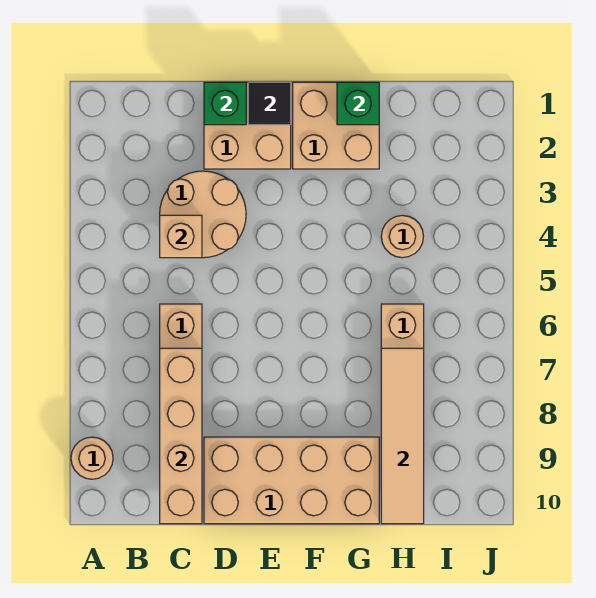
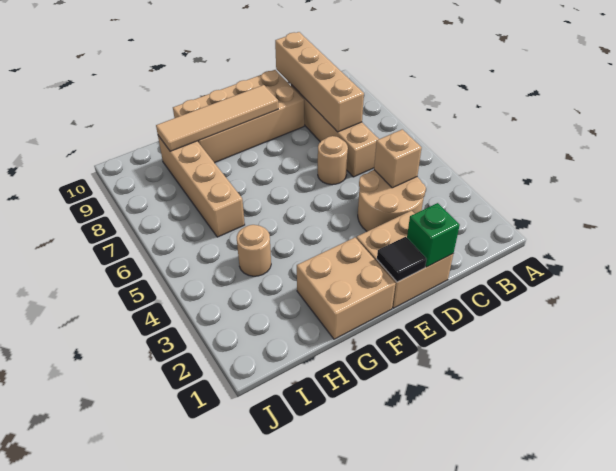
tan 1x1 round brick [71,437,113,479] -> tan 1x1 round brick moved to [318,136,348,185]
green 1x1 brick [337,82,379,125] -> none
tan 1x4 tile [381,348,424,524] -> tan 1x4 tile turned to [156,85,278,151]

